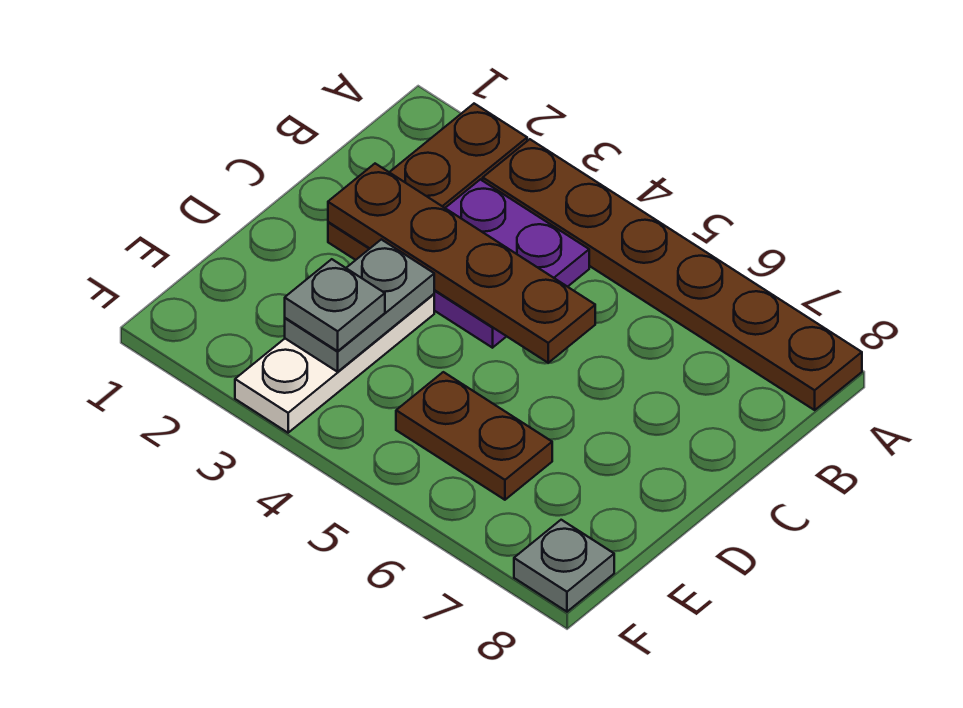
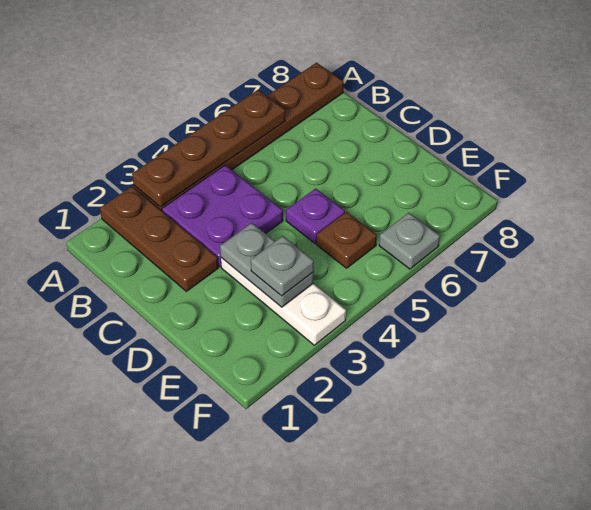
brown 1x4 plate [328,164,595,363] -> brown 1x4 plate moved to [132,90,285,207]
none -> purple 1x1 plate [286,188,345,244]
brown 1x2 plate [396,372,552,500] -> brown 1x1 plate [317,212,377,268]
grey 1x1 plate [514,520,614,612] -> grey 1x1 plate moved to [379,213,440,269]

